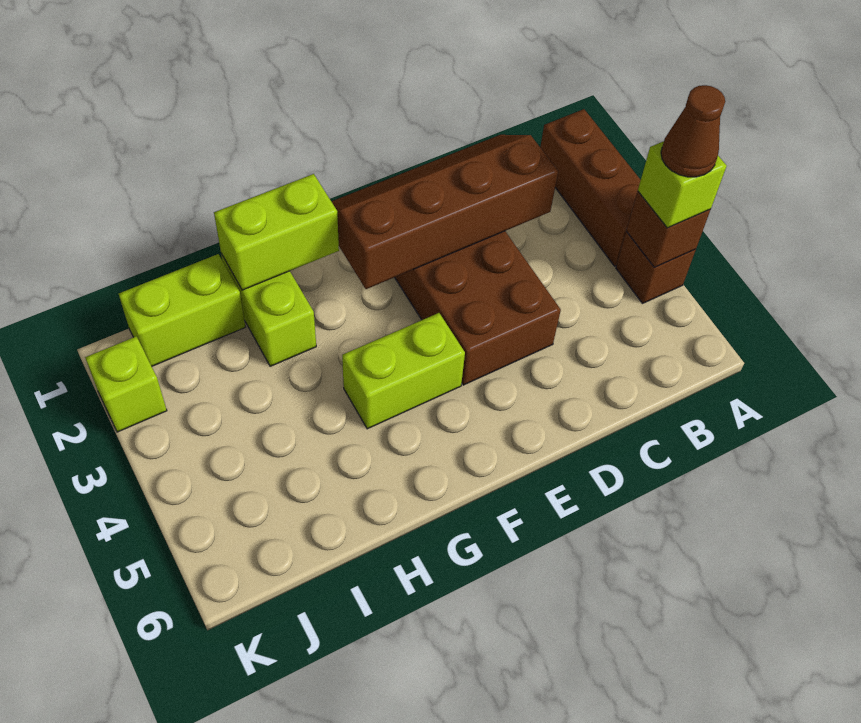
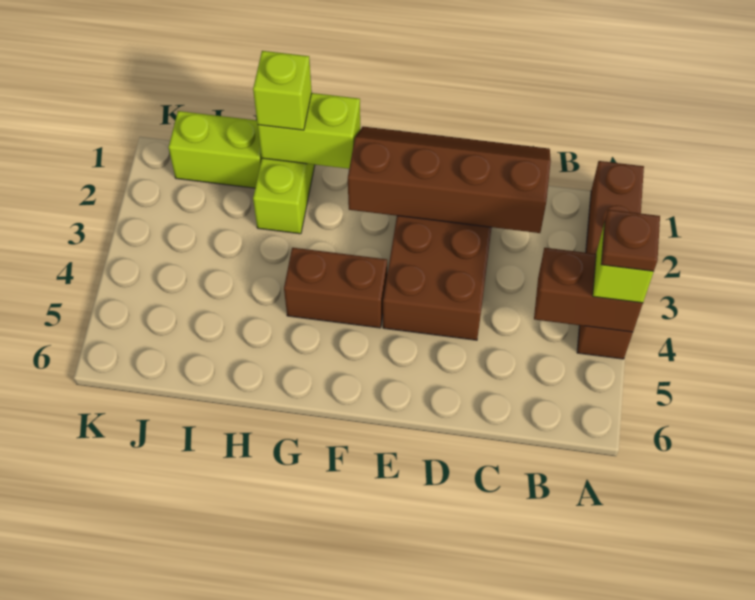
brown 1x1 brick [626,191,711,267] -> brown 1x2 brick [534,248,643,332]
brown 1x1 cone [661,85,725,177] -> brown 1x1 plate [601,210,660,272]
lime 1x2 brick [342,313,465,429] -> brown 1x2 brick [284,248,387,328]
lime 1x1 brick [85,336,167,432] -> lime 1x1 brick moved to [253,51,312,130]

